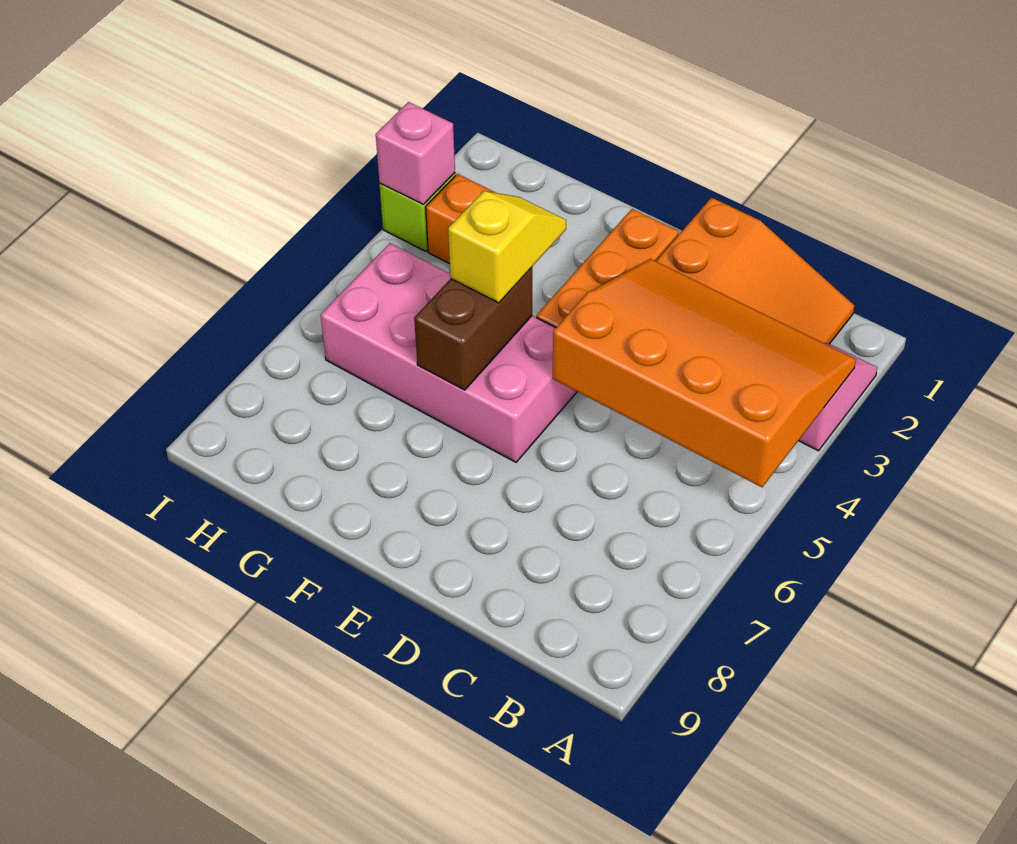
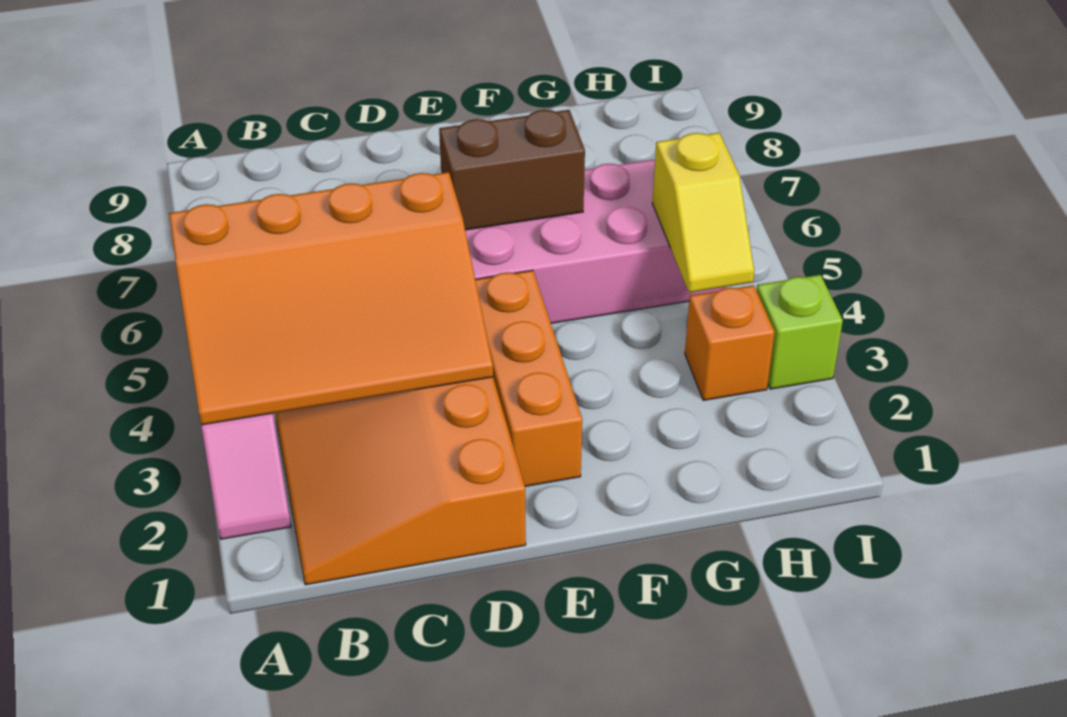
yellow 1x2 slope [448,191,566,303] -> yellow 1x2 slope moved to [652,133,754,293]
brown 1x2 brick [414,267,532,390] -> brown 1x2 brick turned to [439,110,585,230]
pink 1x1 brick [376,102,455,204] -> none

